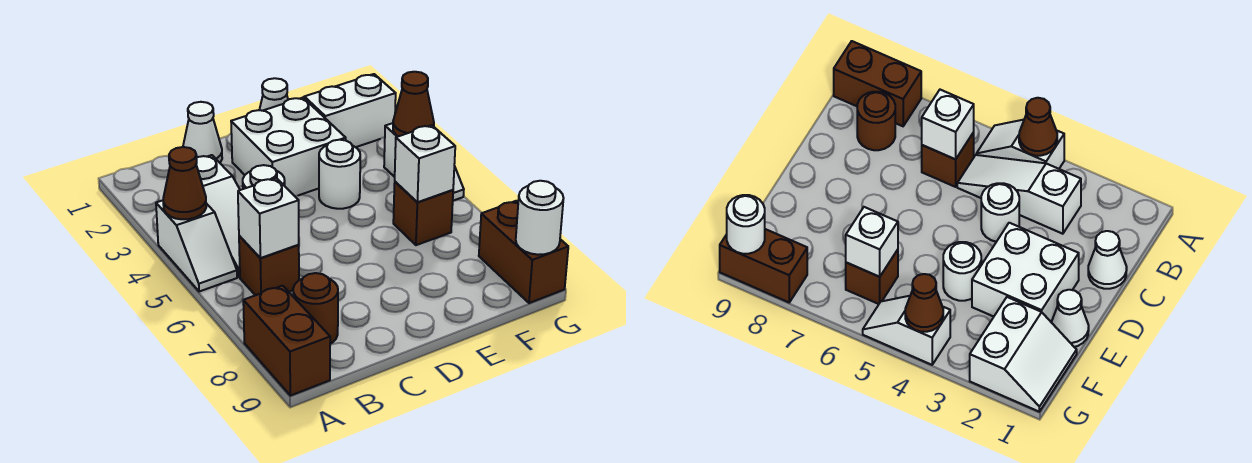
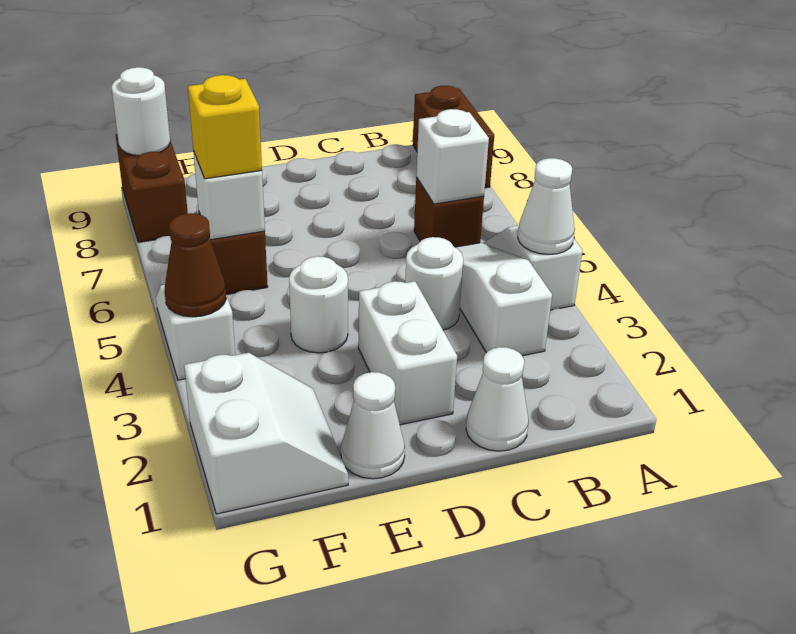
brown 1x1 cone [163,147,206,219] -> white 1x1 cone [518,158,575,254]
brown 1x1 round brick [293,273,338,344] -> none
white 2x2 brick [231,98,346,196] -> white 1x2 brick [358,281,457,425]
white 2x2 slope [303,74,396,147] -> white 2x2 slope turned to [184,353,348,514]
none -> yellow 1x1 brick [188,75,262,179]

